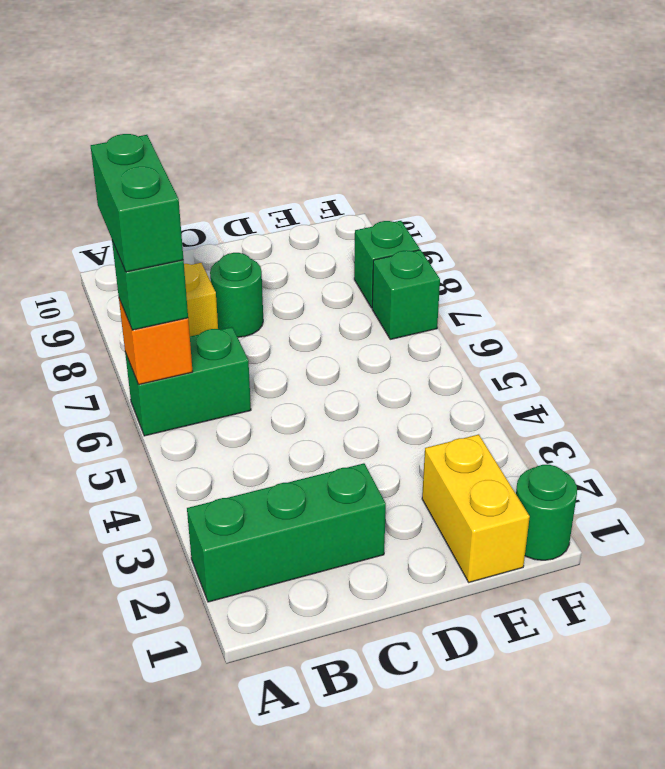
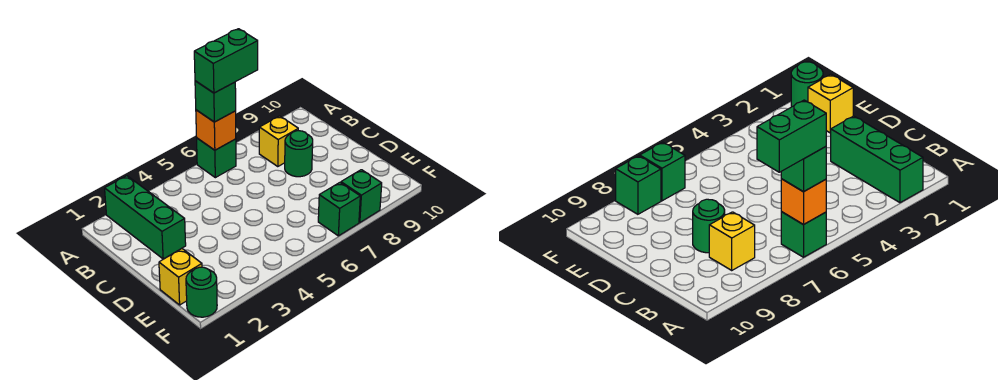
green 1x2 brick [125,327,251,436] -> green 1x1 brick [197,138,236,178]
yellow 1x2 brick [422,434,530,582] -> yellow 1x1 brick [159,249,202,305]

